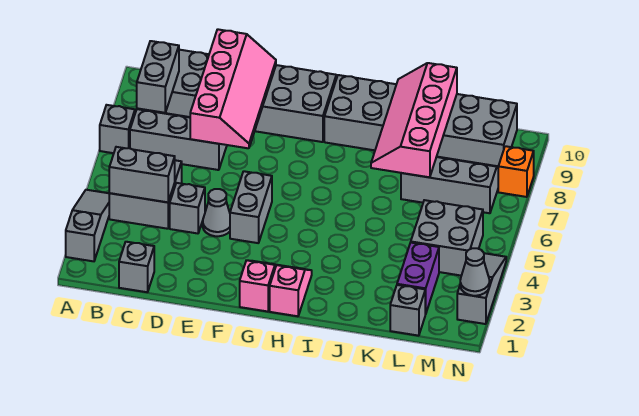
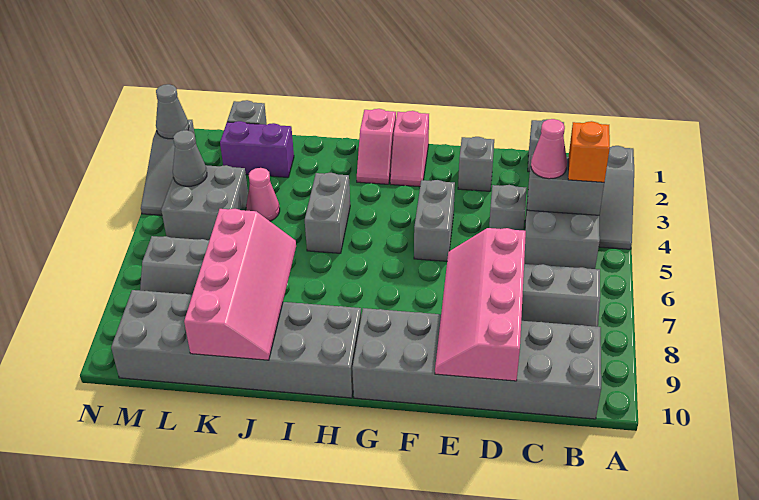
grey 1x1 brick [100,105,135,153] -> grey 1x1 brick moved to [458,137,494,191]
grey 1x2 brick [137,41,179,113] -> grey 1x2 brick moved to [305,173,350,253]
none -> pink 1x1 cone [531,119,567,179]
grey 1x1 cone [203,189,230,236] -> grey 1x1 cone moved to [173,130,207,186]
none -> pink 1x1 cone [246,168,280,221]
purple 1x2 brick [397,243,439,314] -> purple 1x2 brick turned to [220,121,294,177]
orange 1x1 brick [498,146,534,197] -> orange 1x1 brick moved to [568,121,610,182]

